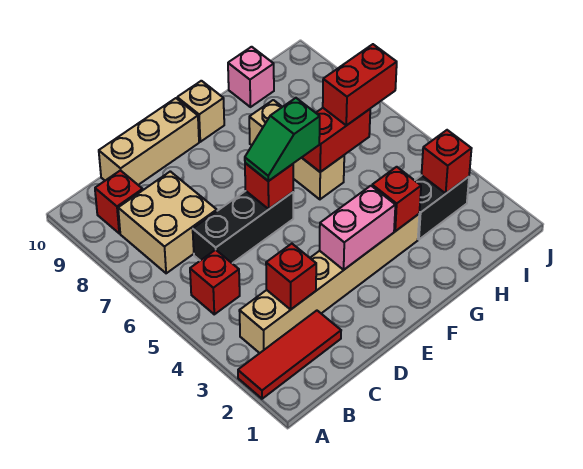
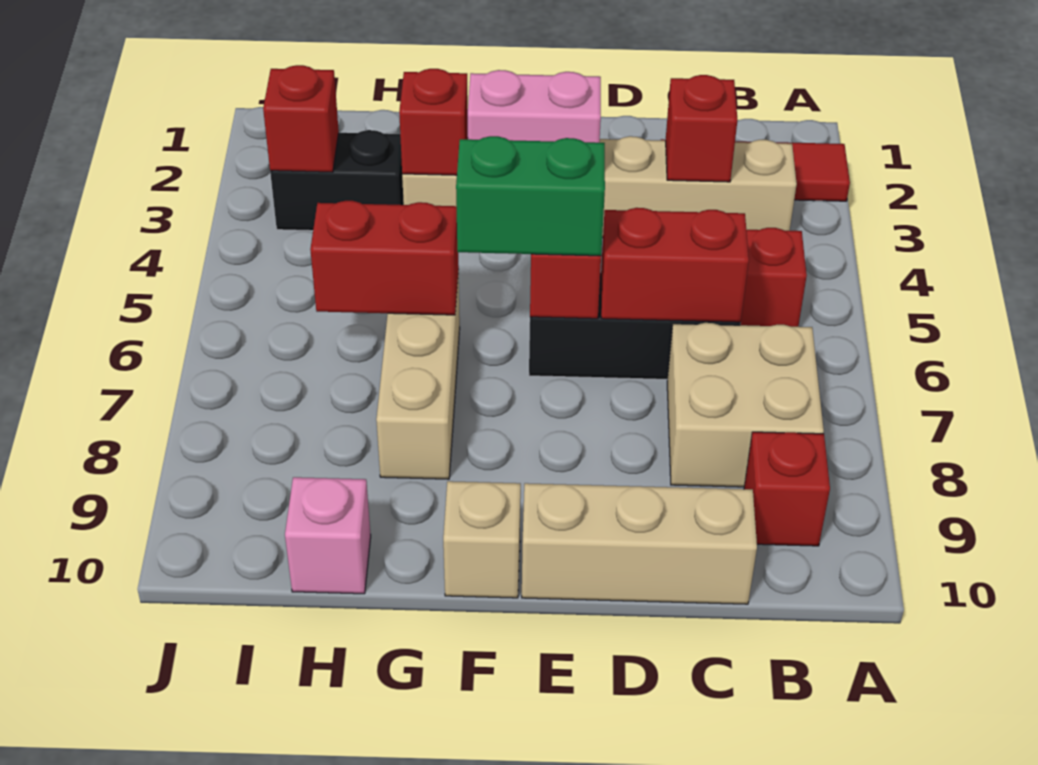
green 1x2 slope [245,98,320,181] -> green 1x2 brick [456,136,605,256]
red 1x2 brick [323,44,397,126] -> red 1x2 brick moved to [601,208,749,322]

